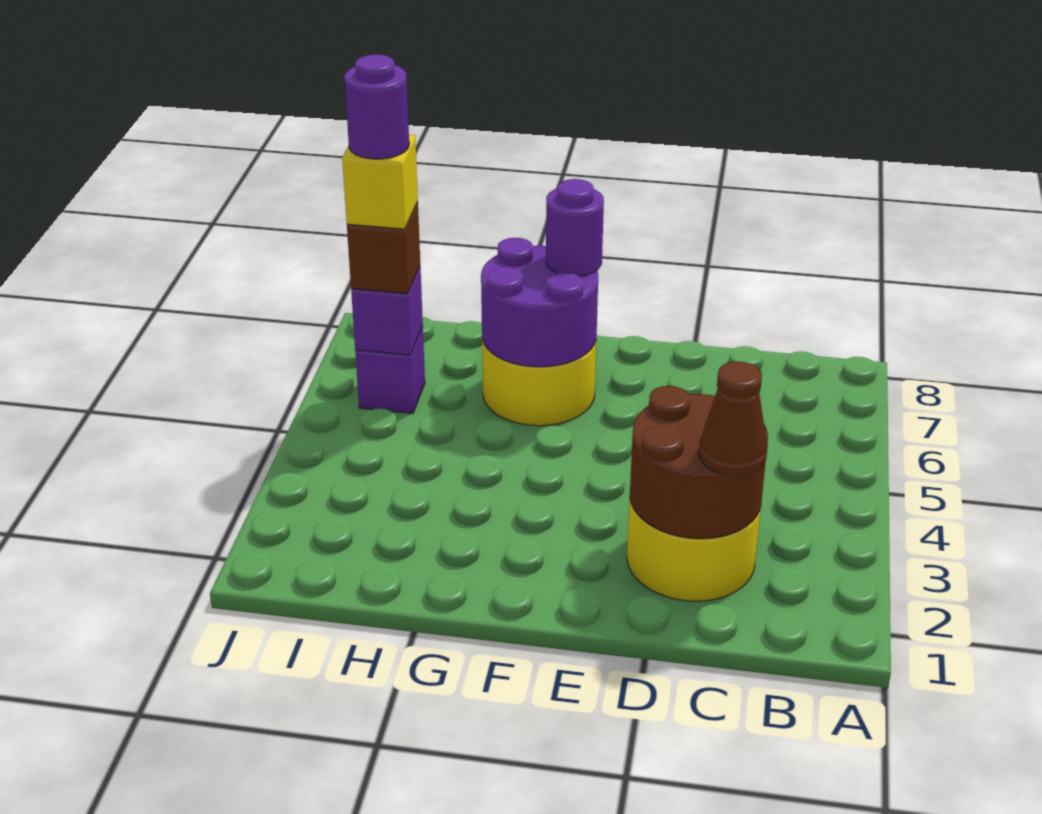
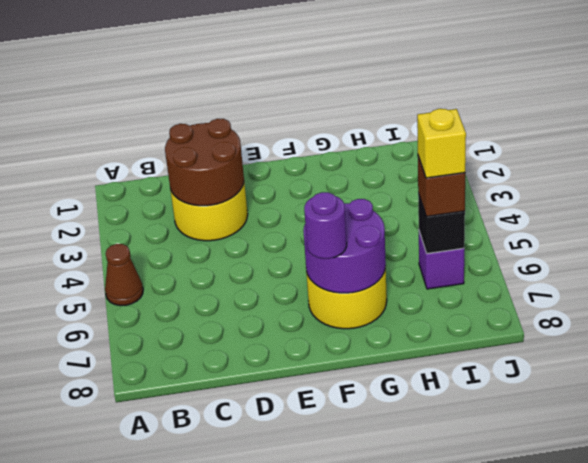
brown 1x1 cone [699,362,767,476] -> brown 1x1 cone moved to [105,244,143,306]
purple 1x1 brick [351,267,423,355] -> black 1x1 brick [418,194,465,253]
purple 1x1 round brick [344,54,409,159] -> none

